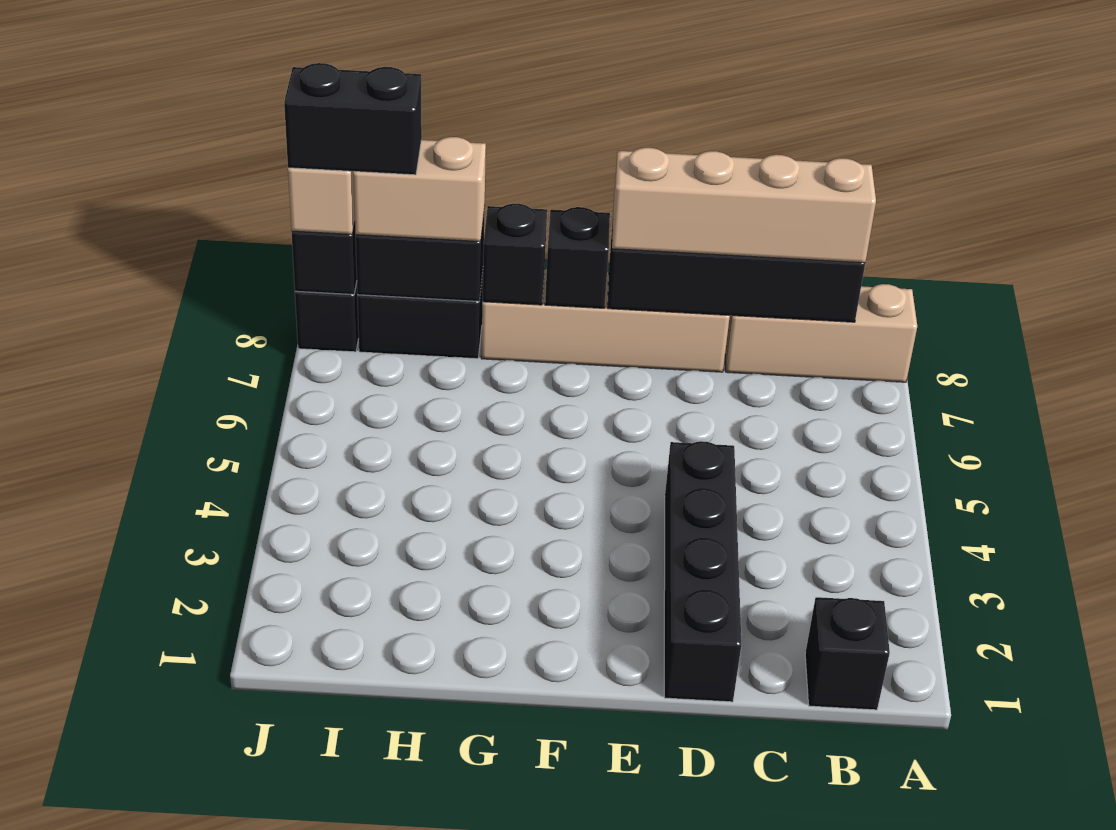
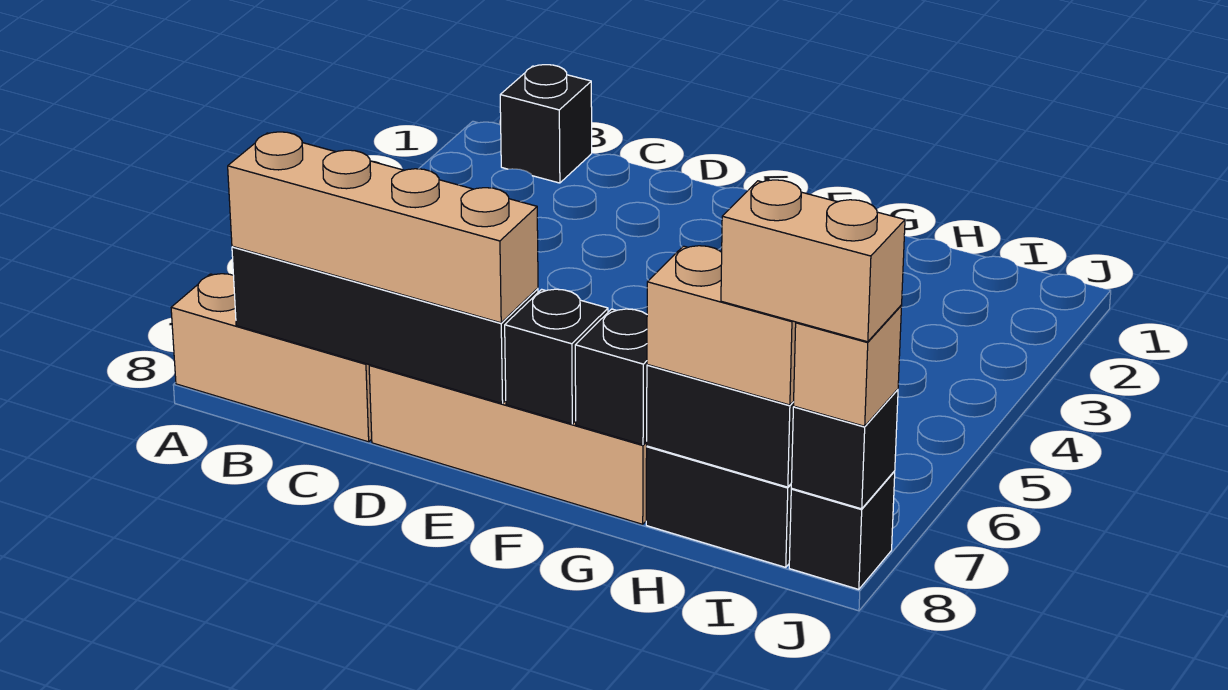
black 1x4 brick [664,441,741,702] -> none
black 1x2 brick [284,63,422,175] -> tan 1x2 brick [721,180,905,342]

